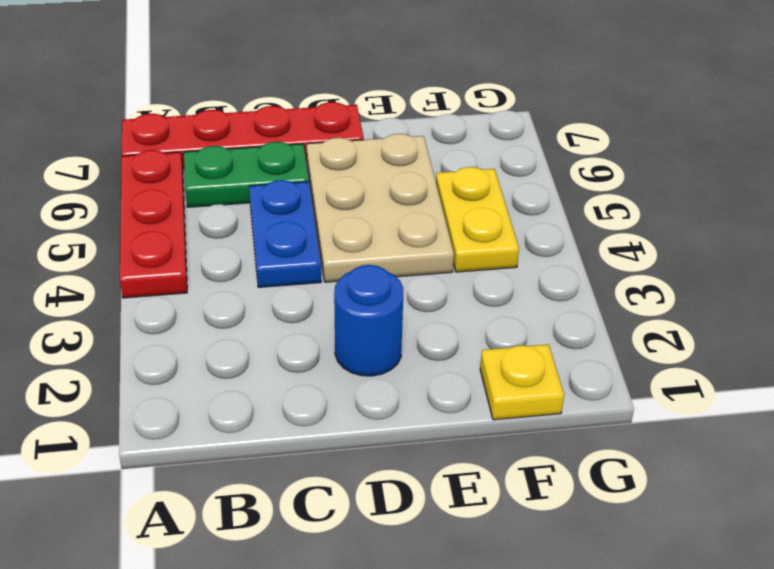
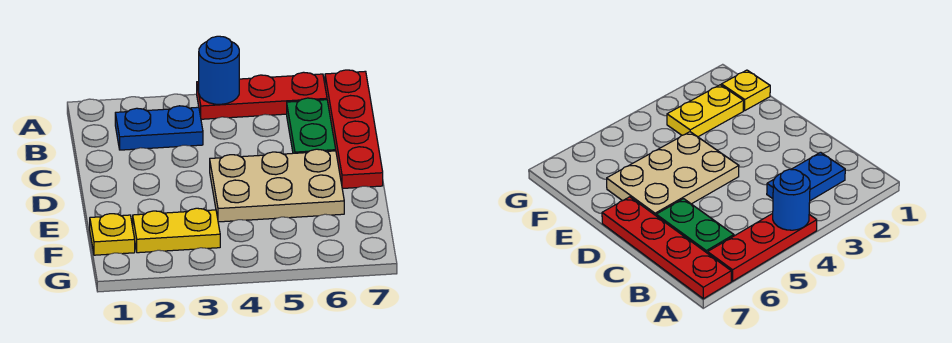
blue 1x2 plate [249,180,321,287] -> blue 1x2 plate moved to [115,106,203,150]
blue 1x1 round brick [334,265,403,376] -> blue 1x1 round brick moved to [199,36,239,104]
yellow 1x2 plate [436,167,519,272] -> yellow 1x2 plate moved to [133,208,220,253]

